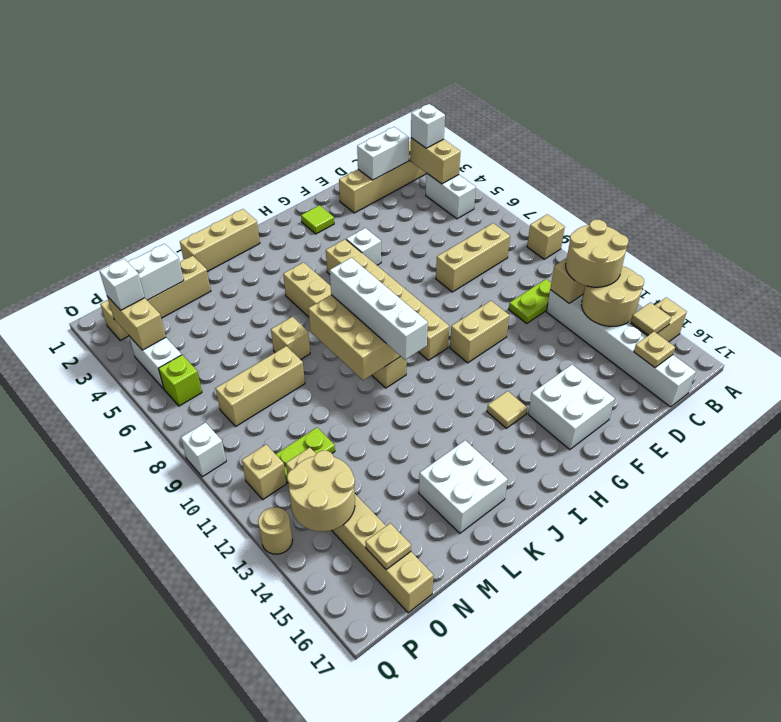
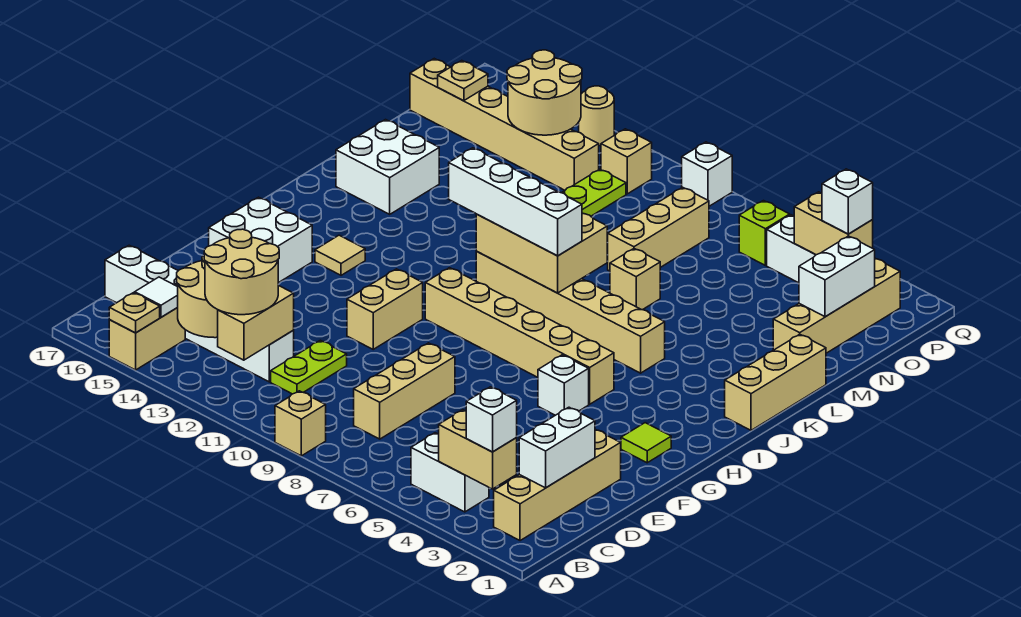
tan 1x1 tile [631,302,671,335] -> white 1x1 tile [135,277,178,317]
tan 1x1 plate [634,332,675,368] -> tan 1x1 plate moved to [109,293,160,333]

